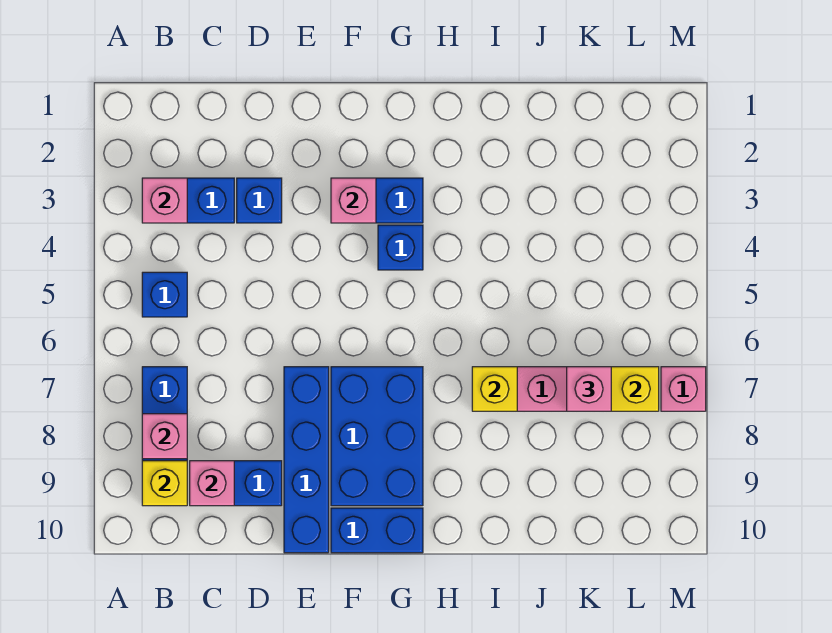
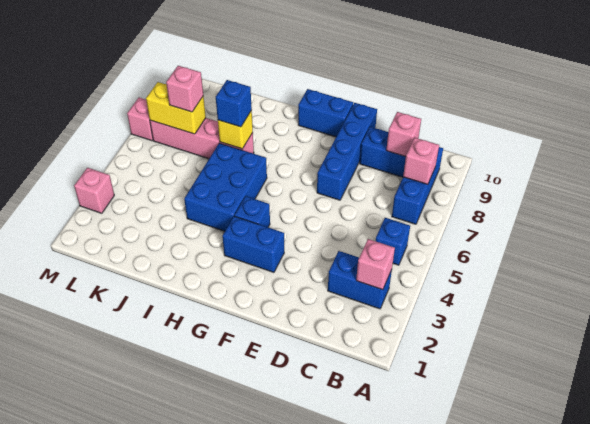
yellow 1x1 brick [142,461,187,506] -> none
blue 1x1 brick [237,178,282,223] -> blue 1x1 brick moved to [216,80,252,127]
pink 1x1 brick [331,178,376,223] -> pink 1x1 brick moved to [74,168,114,213]
blue 2x3 brick [331,367,423,506] -> blue 2x3 brick moved to [184,143,267,231]

